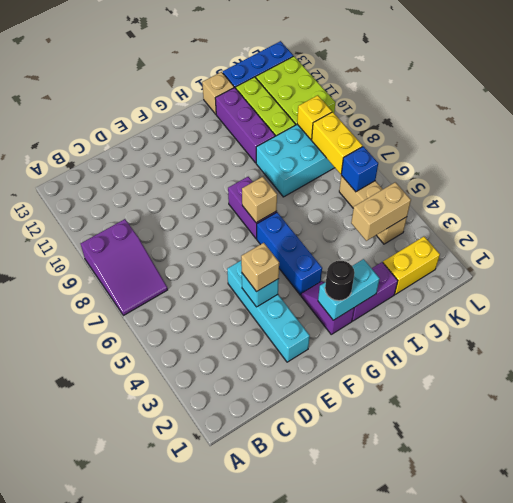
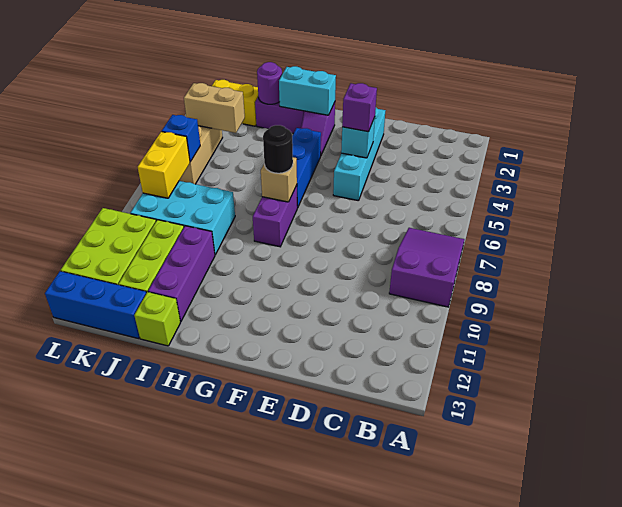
tan 1x1 brick [241,243,279,292] -> purple 1x1 brick [342,83,377,132]
black 1x1 round brick [325,261,355,301] -> black 1x1 round brick moved to [263,125,293,173]
none -> purple 1x1 round brick [257,62,282,104]
tan 1x1 brick [202,72,234,114] -> lime 1x1 brick [134,292,181,346]
yellow 1x1 brick [297,95,332,140] -> none

